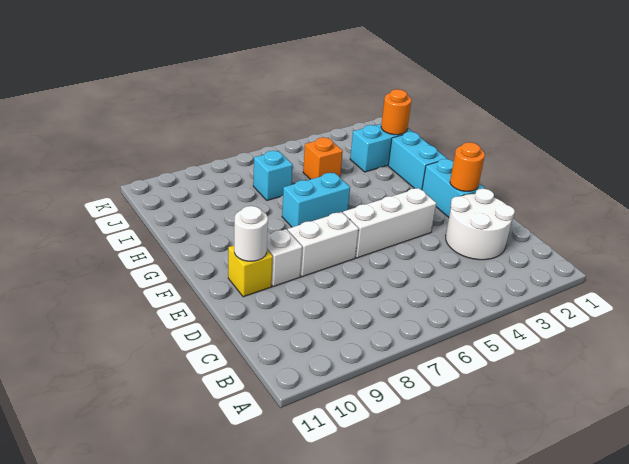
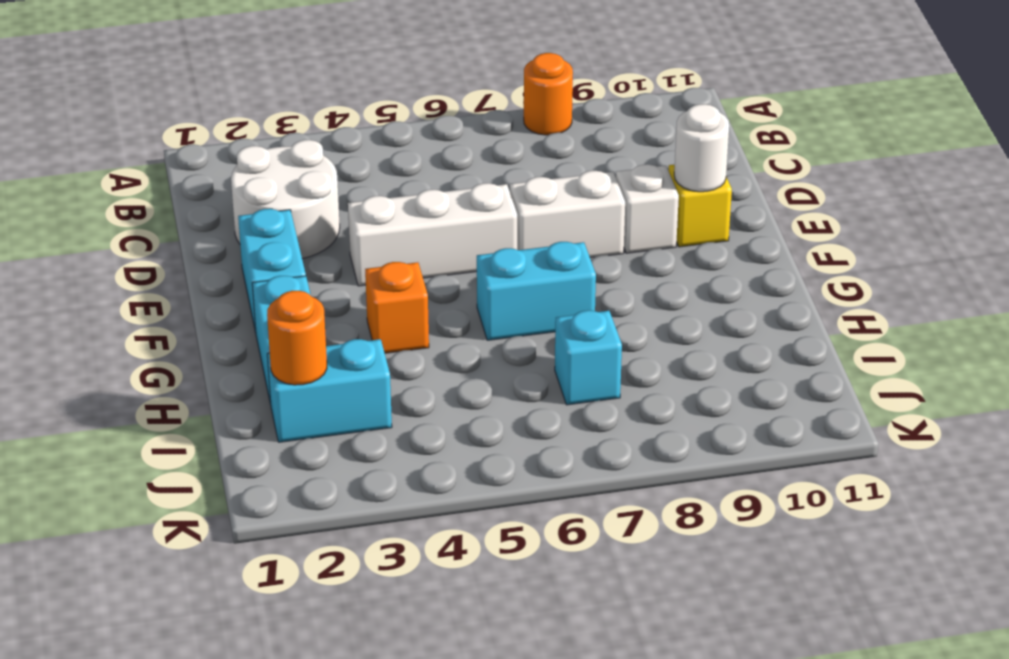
orange 1x1 round brick [450,142,485,191] -> orange 1x1 round brick moved to [524,53,573,135]
orange 1x1 brick [303,137,343,179] -> orange 1x1 brick moved to [365,262,429,353]

